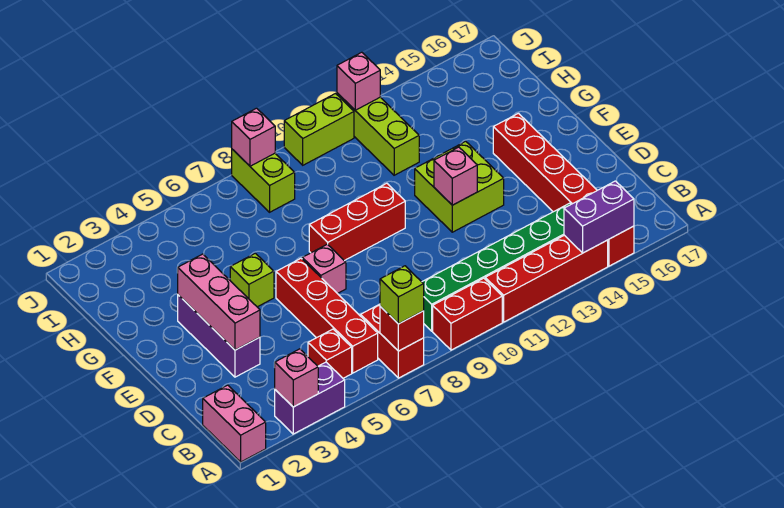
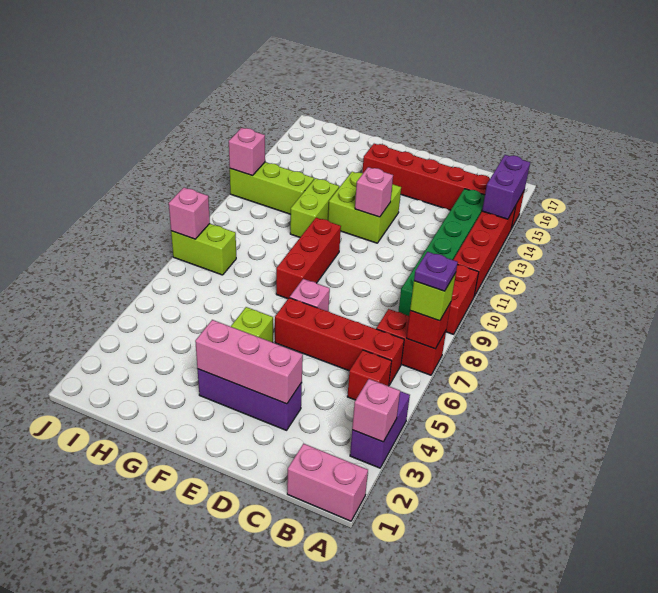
none -> purple 1x1 plate [414,252,458,291]
lime 1x2 brick [284,94,354,165] -> lime 1x2 brick moved to [290,178,339,237]

